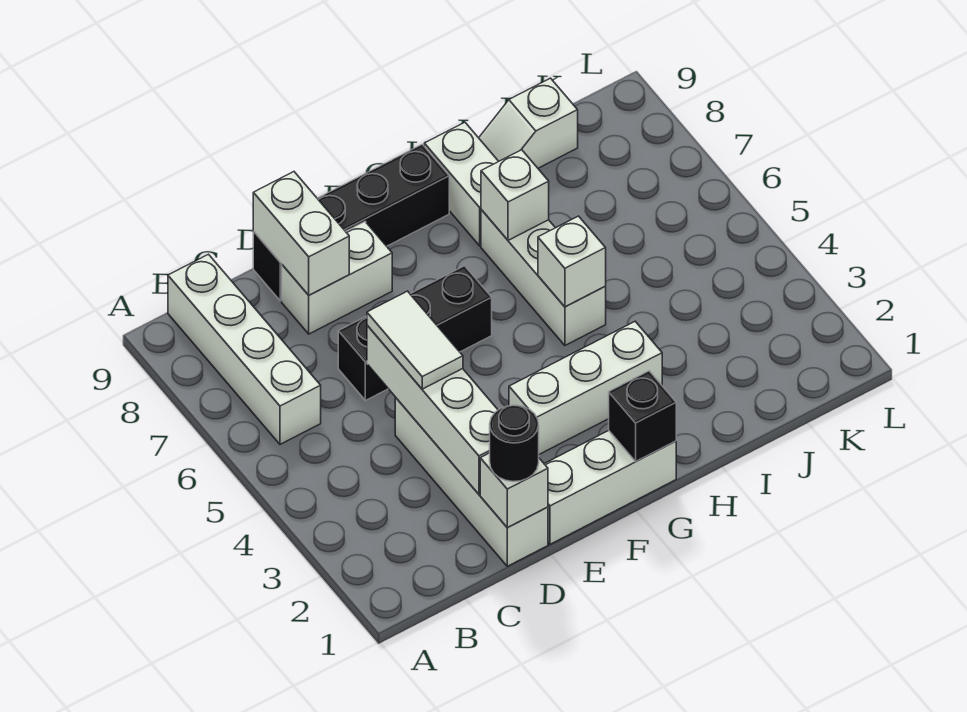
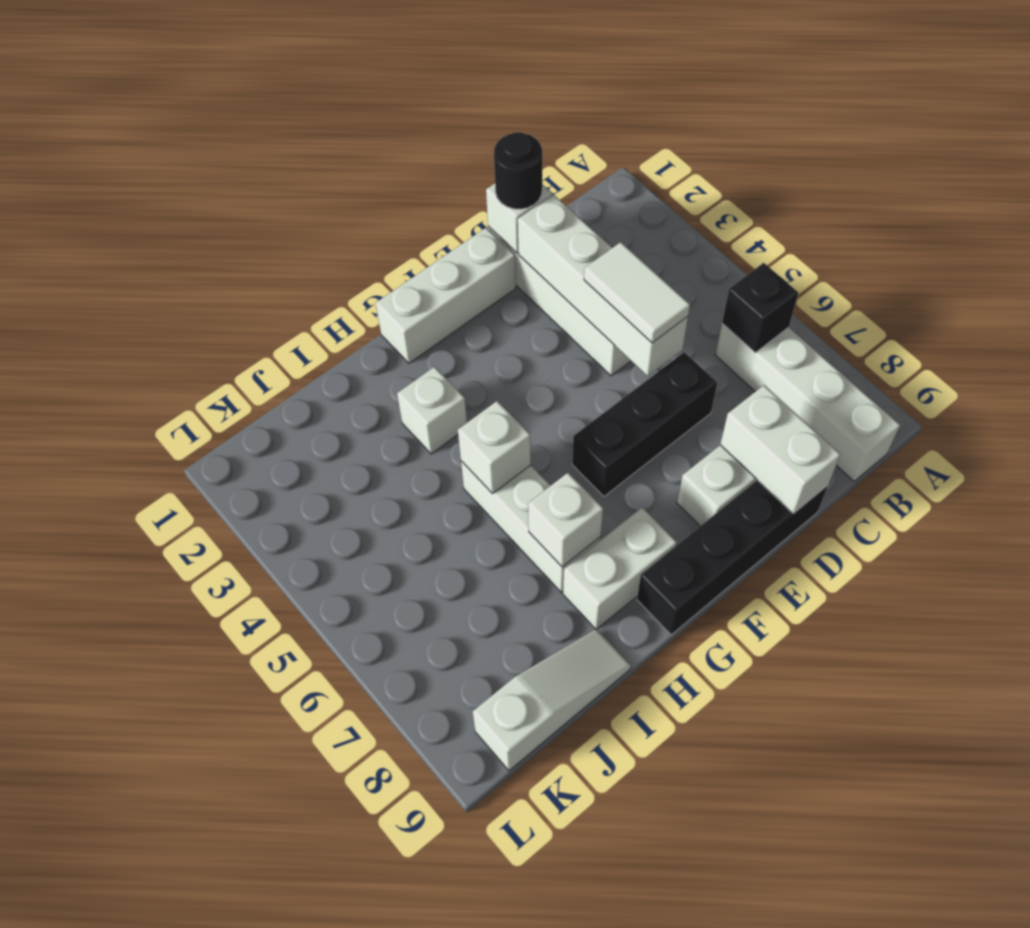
white 1x3 brick [509,322,662,454] -> white 1x1 brick [397,367,467,454]
black 1x1 brick [609,371,676,461] -> black 1x1 brick moved to [722,263,798,353]
white 1x2 brick [424,122,498,246] -> white 1x2 brick turned to [563,508,677,629]
white 1x2 slope [479,78,578,168] -> white 1x3 slope [473,629,631,771]

